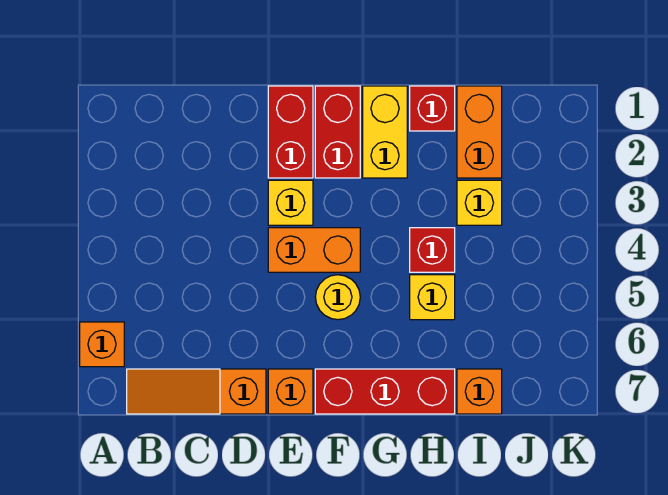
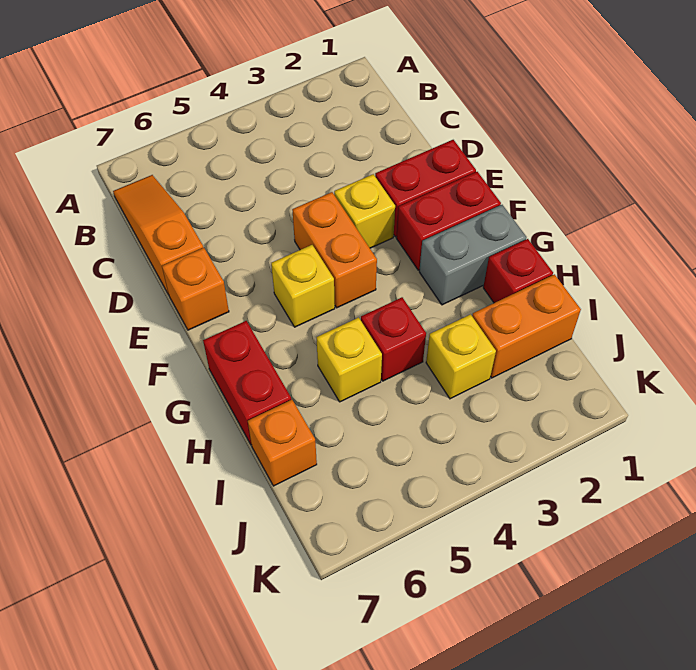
orange 1x1 brick [80,322,124,367] -> none
yellow 1x1 round brick [315,275,360,320] -> yellow 1x1 brick [271,245,335,327]
red 1x3 brick [315,369,455,414] -> red 1x2 brick [203,321,291,445]
yellow 1x2 brick [363,86,407,178] -> grey 1x2 brick [419,205,527,305]

